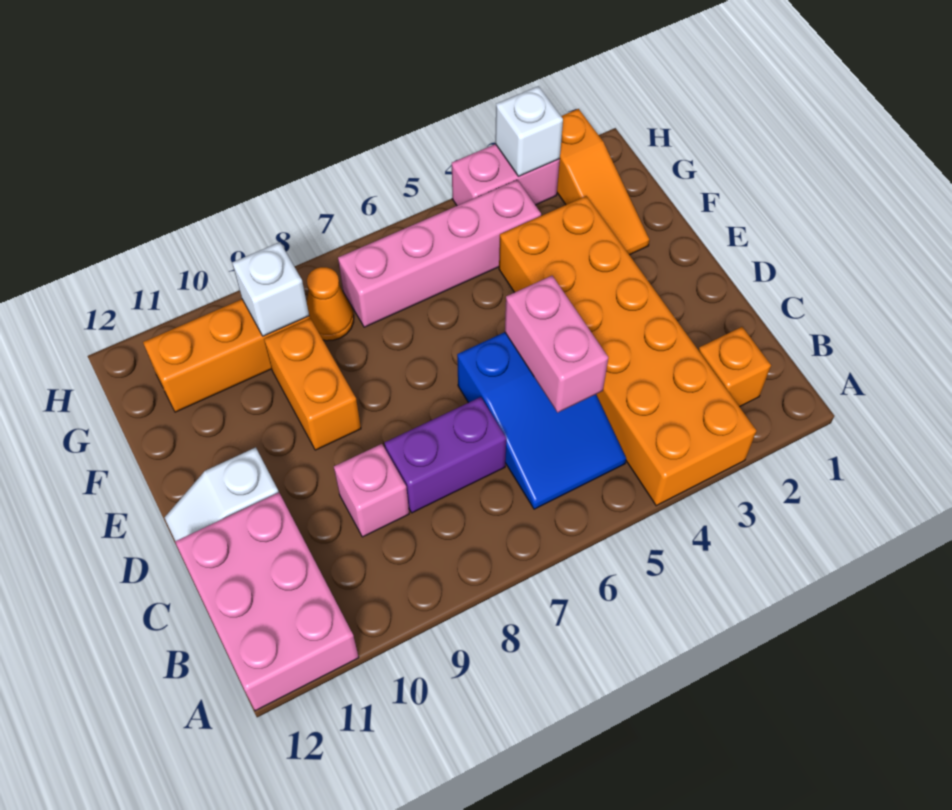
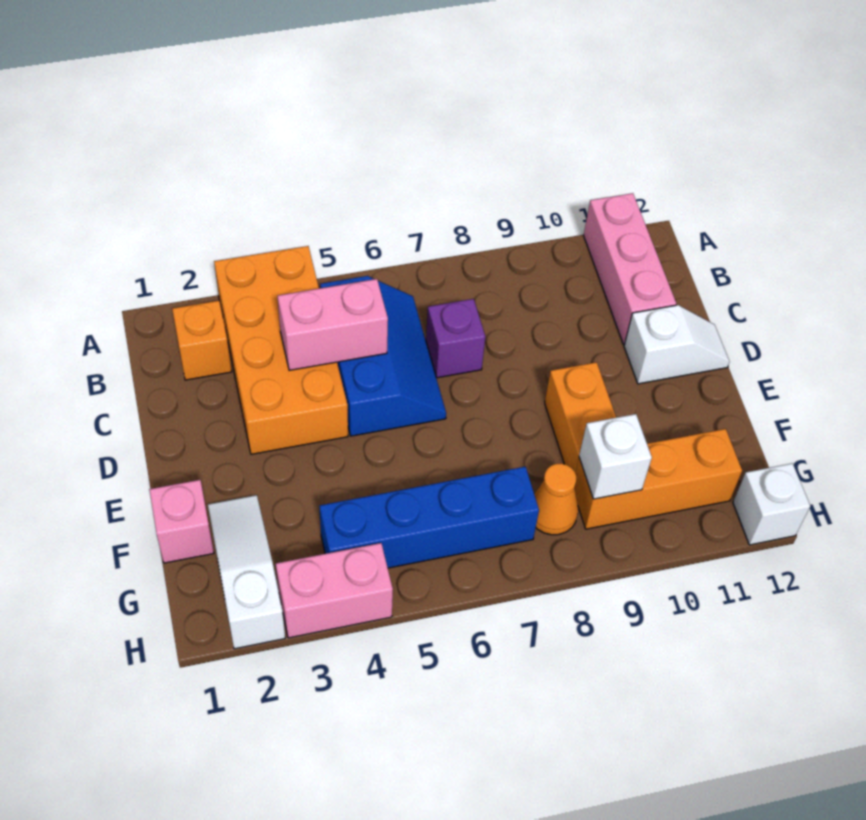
orange 2x6 brick [499,196,757,506] -> orange 2x4 brick [214,246,348,454]
pink 2x3 brick [175,493,359,711] -> pink 1x3 brick [584,193,676,344]
blue 2x3 slope [457,332,626,509] -> blue 2x3 slope turned to [320,276,446,436]
pink 1x2 brick [505,276,608,413] -> pink 1x2 brick turned to [278,279,388,370]
purple 1x2 brick [385,397,506,513] -> purple 1x1 brick [426,299,485,378]
pink 1x1 brick [334,444,409,537] -> pink 1x1 brick moved to [149,480,214,563]
orange 1x3 slope [557,109,649,255] -> white 1x3 slope [208,495,285,649]
pink 1x4 brick [338,180,541,327] -> blue 1x4 brick [320,467,539,568]
white 1x1 brick [495,86,563,176] -> white 1x1 brick moved to [733,463,810,545]

